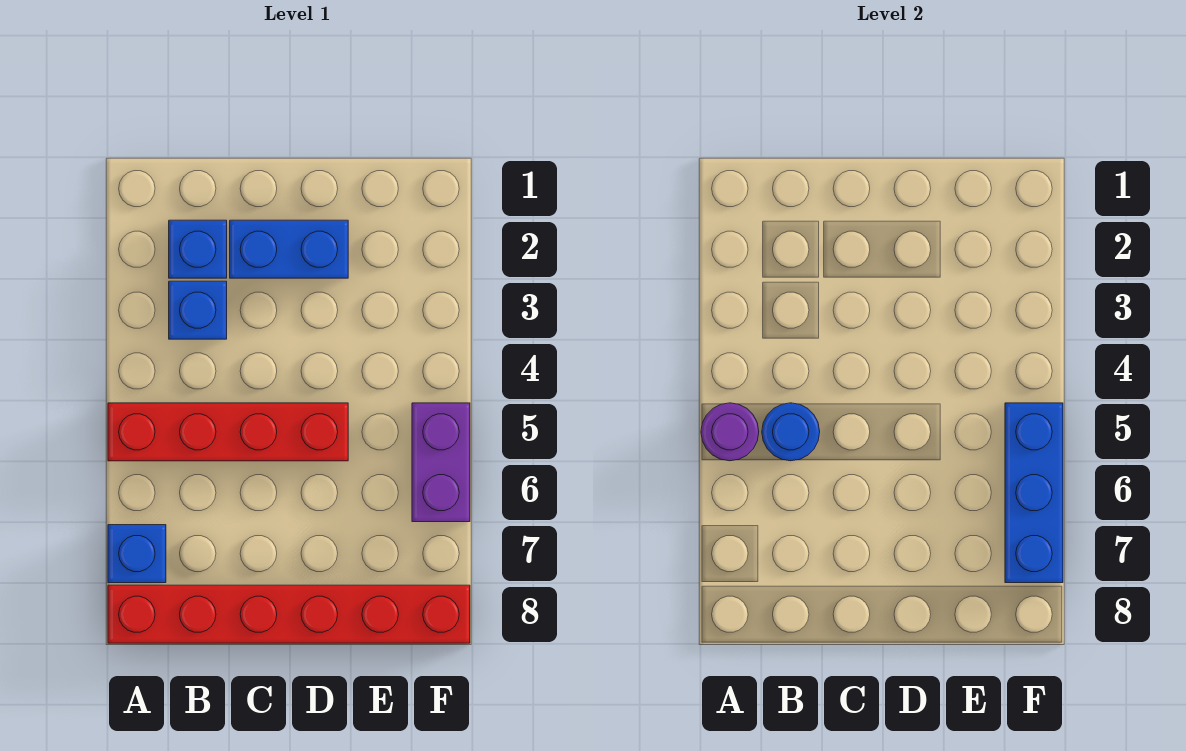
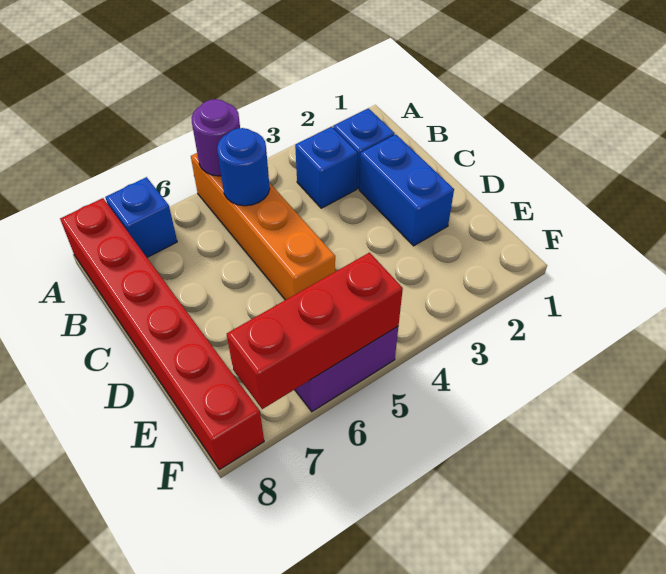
red 1x4 brick [108,403,348,461] -> orange 1x4 brick [191,153,335,300]
blue 1x3 brick [1005,403,1063,583] -> red 1x3 brick [227,253,403,409]

